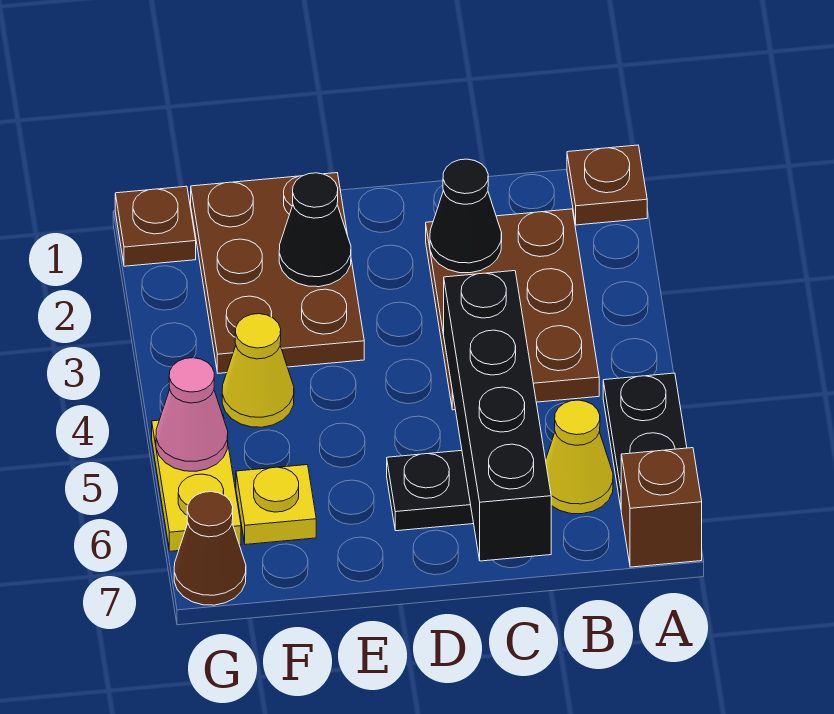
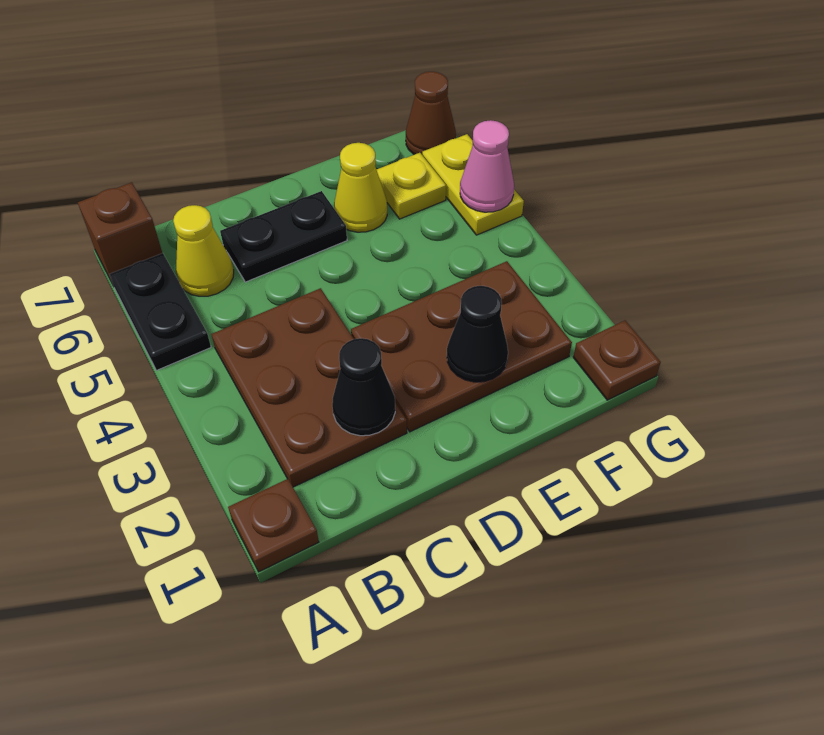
black 1x4 brick [444,271,551,561] -> none
brown 2x3 plate [191,173,364,373] -> brown 2x3 plate turned to [351,261,572,432]
yellow 1x1 cone [222,314,294,427] -> yellow 1x1 cone moved to [334,143,387,232]

